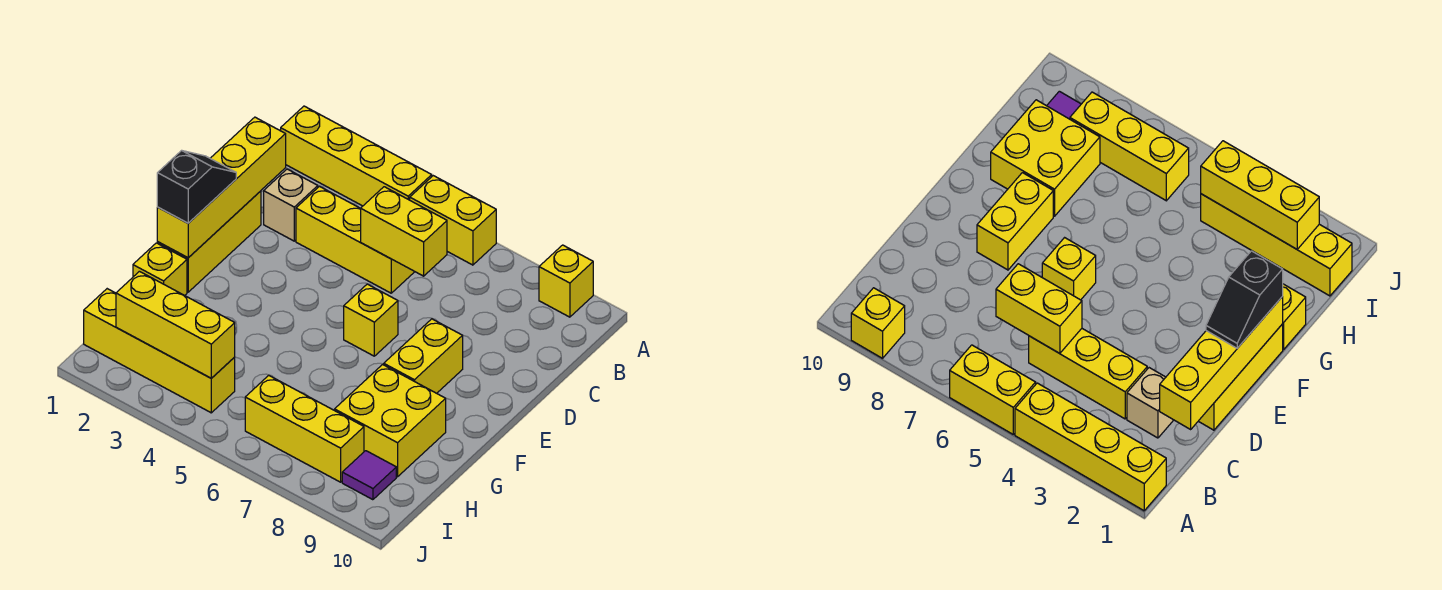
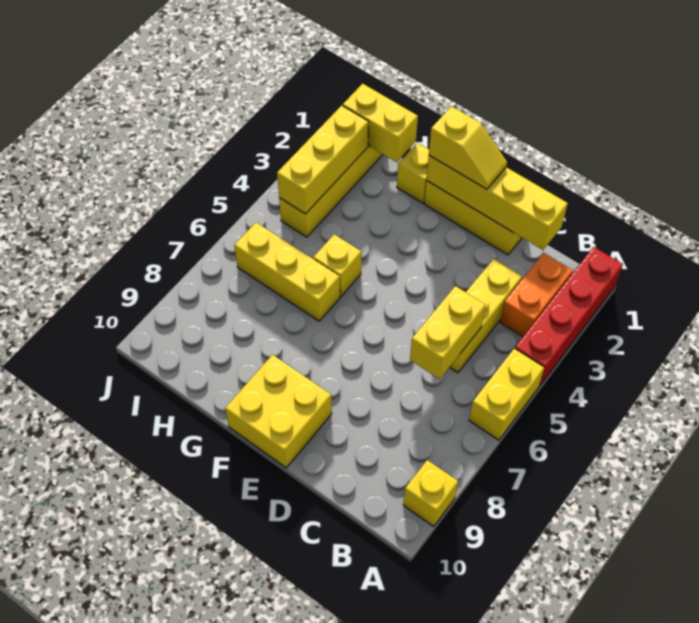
yellow 1x4 brick [281,106,432,206] -> red 1x4 brick [515,247,623,386]
none -> orange 1x2 brick [500,253,573,337]
tan 1x1 brick [264,169,318,241] -> none
black 1x2 slope [157,150,236,223] -> yellow 1x2 slope [429,106,507,189]
yellow 1x1 brick [344,284,398,356] -> yellow 1x1 brick moved to [313,234,361,297]
yellow 1x2 brick [384,319,463,393] -> yellow 1x2 brick moved to [343,84,418,162]
yellow 2x2 brick [335,365,446,477] -> yellow 2x2 brick moved to [225,355,332,468]
yellow 1x3 brick [245,375,364,482] -> yellow 1x3 brick turned to [234,222,340,321]
purple 1x1 tile [342,451,396,500] -> none

